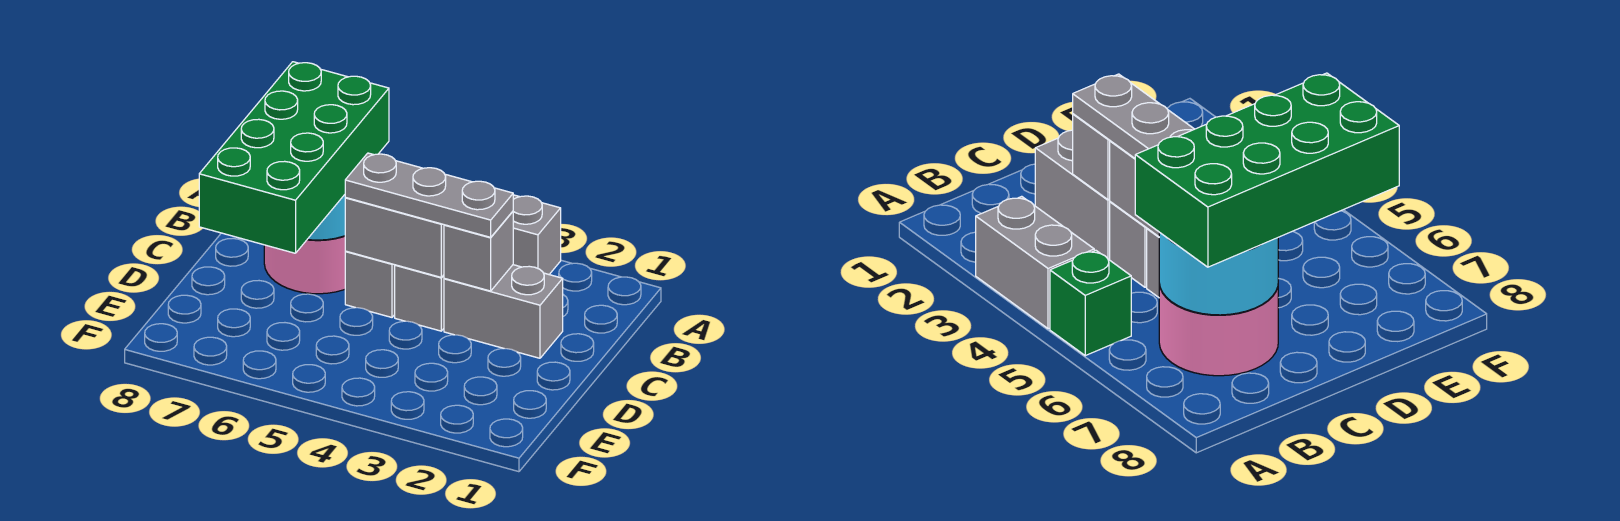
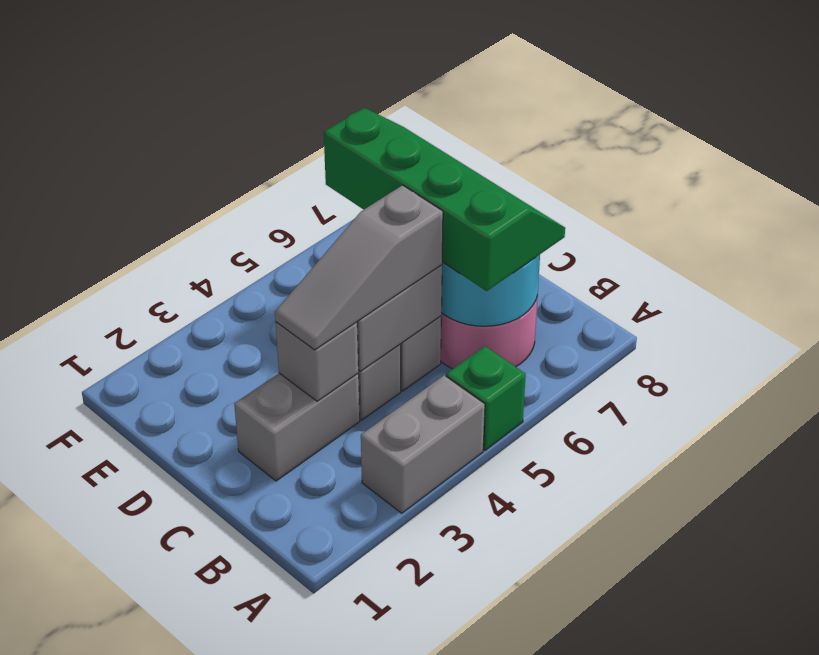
green 2x4 brick [199,62,389,253] -> green 2x4 slope [324,108,565,291]
grey 1x3 plate [345,153,513,237] -> grey 1x3 slope [275,185,443,350]

